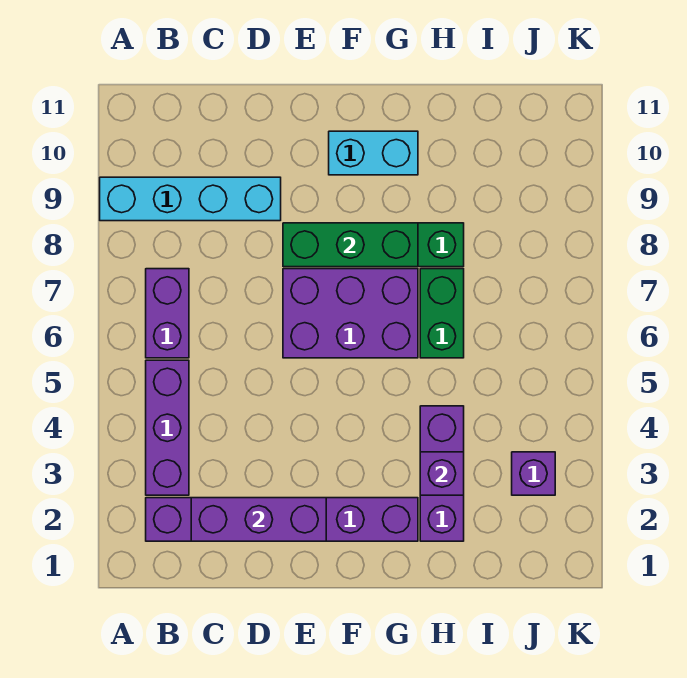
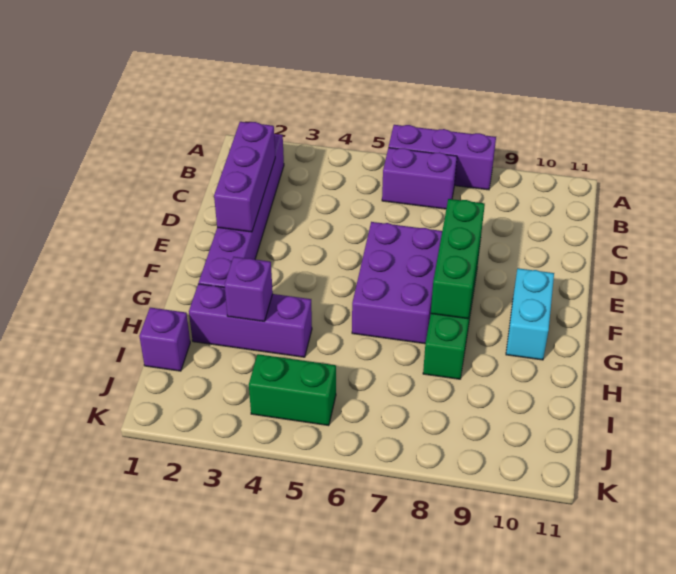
cyan 1x4 brick [100,177,281,221] -> none
purple 1x3 brick [146,360,189,495] -> purple 1x3 brick moved to [389,125,496,190]
green 1x2 brick [420,269,464,358] -> green 1x2 brick moved to [249,354,336,426]
purple 1x1 brick [512,452,555,495] -> purple 1x1 brick moved to [139,308,190,371]

